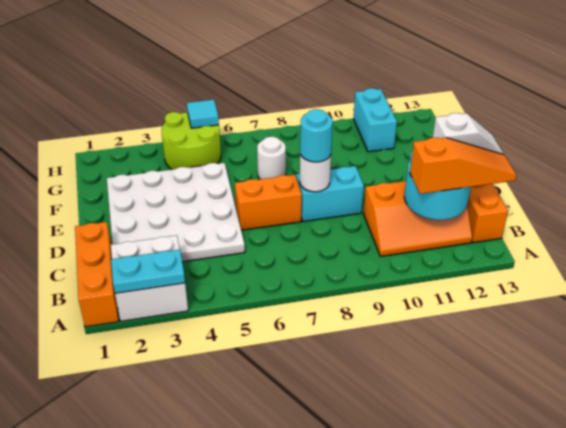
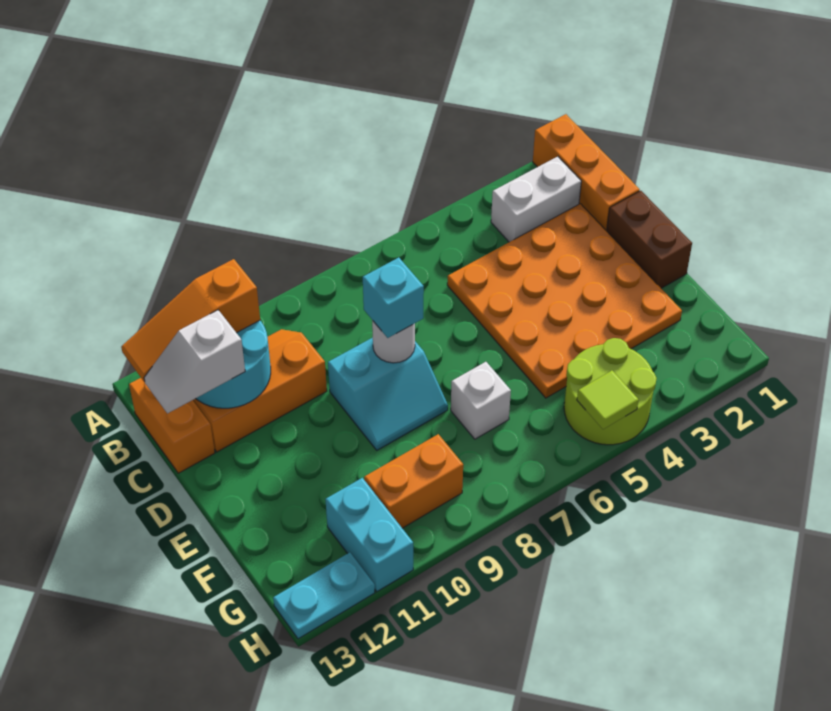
white 2x2 brick [111,235,188,321] -> white 1x2 brick [491,156,581,242]
cyan 1x2 plate [111,250,185,293] -> cyan 1x2 plate moved to [273,552,375,639]
white 4x4 plate [107,163,245,262] -> orange 4x4 plate [447,204,682,398]
none -> brown 1x2 brick [607,191,692,288]
orange 1x2 brick [235,175,302,230] -> orange 1x2 brick moved to [364,434,463,528]
cyan 1x1 round brick [300,109,333,162] -> cyan 1x1 brick [363,258,424,338]
white 1x1 round brick [257,137,286,179] -> white 1x1 brick [451,362,511,439]
cyan 1x1 tile [187,100,219,128] -> lime 1x1 tile [577,371,639,429]

